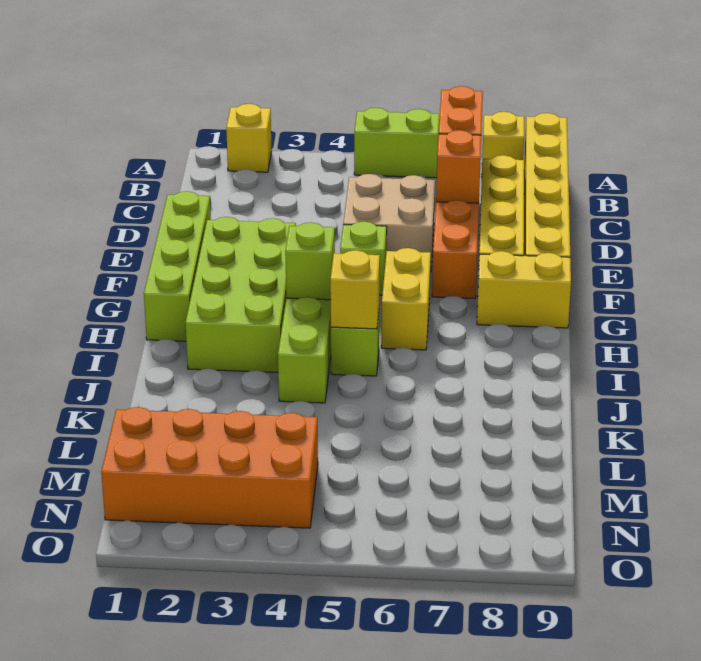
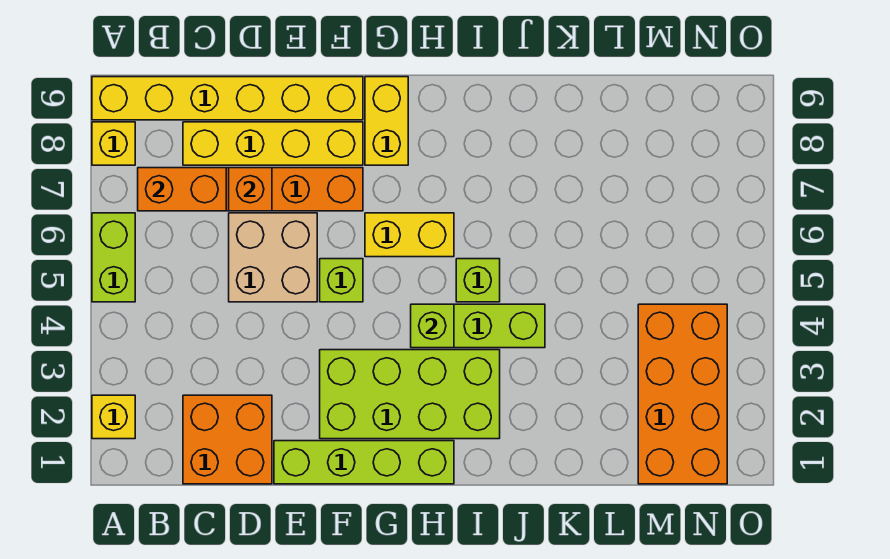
none -> orange 2x2 brick [183,395,272,484]
yellow 1x1 brick [330,250,380,329] -> none

